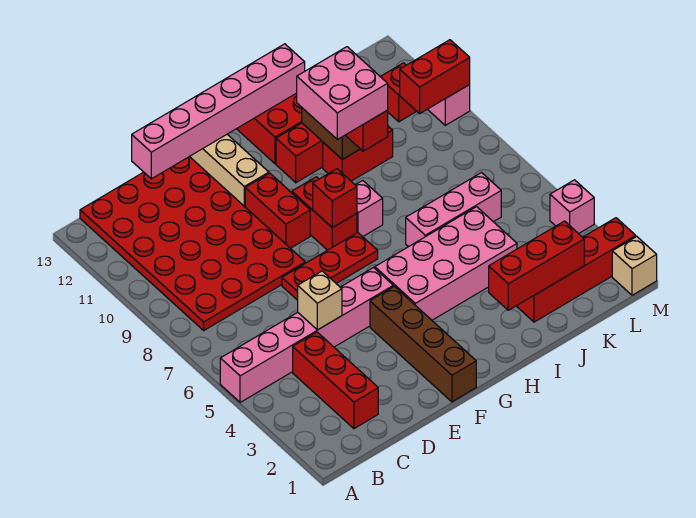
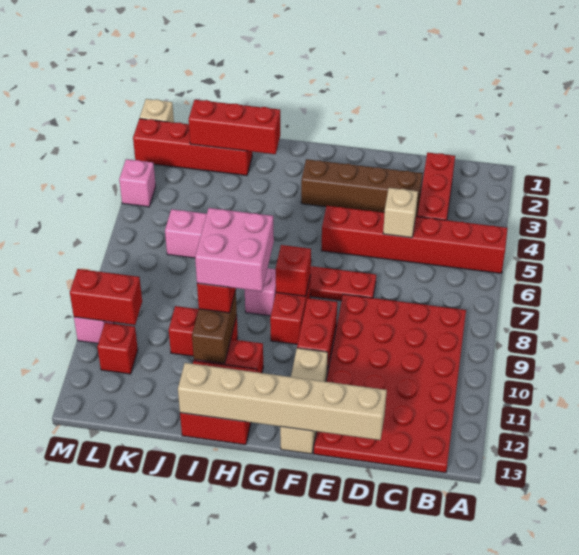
pink 1x6 brick [220,268,393,402] -> red 1x6 brick [321,206,508,273]
pink 1x6 brick [132,44,305,179] -> tan 1x6 brick [178,363,387,440]
brown 1x4 brick [370,286,476,402] -> brown 1x4 brick turned to [301,159,422,217]
pink 2x4 brick [375,207,517,320] -> none

